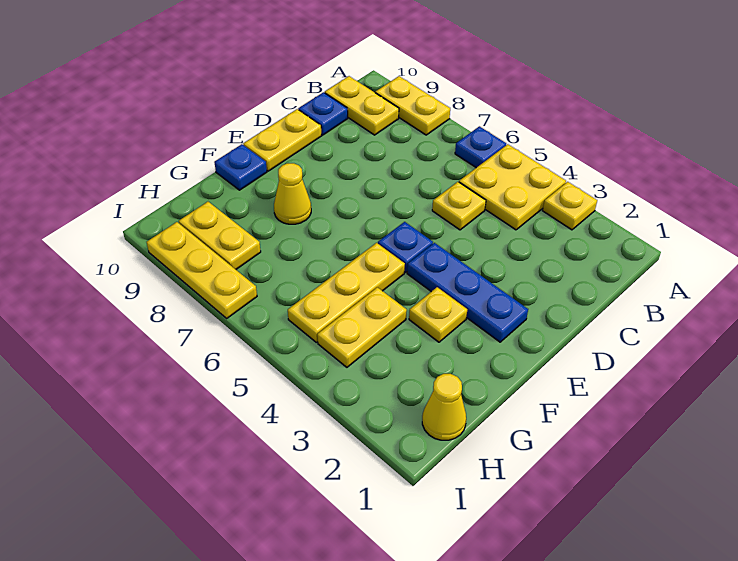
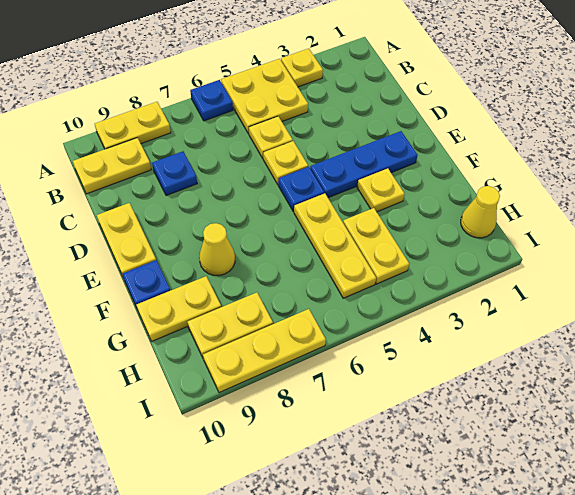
blue 1x1 plate [298,92,348,135] -> blue 1x1 plate moved to [152,151,197,196]
none -> yellow 1x1 plate [263,141,308,184]
none -> yellow 1x2 plate [136,276,221,341]

